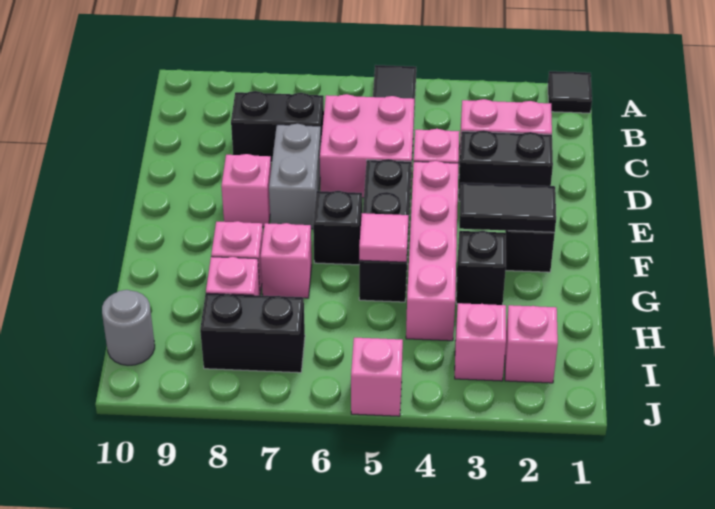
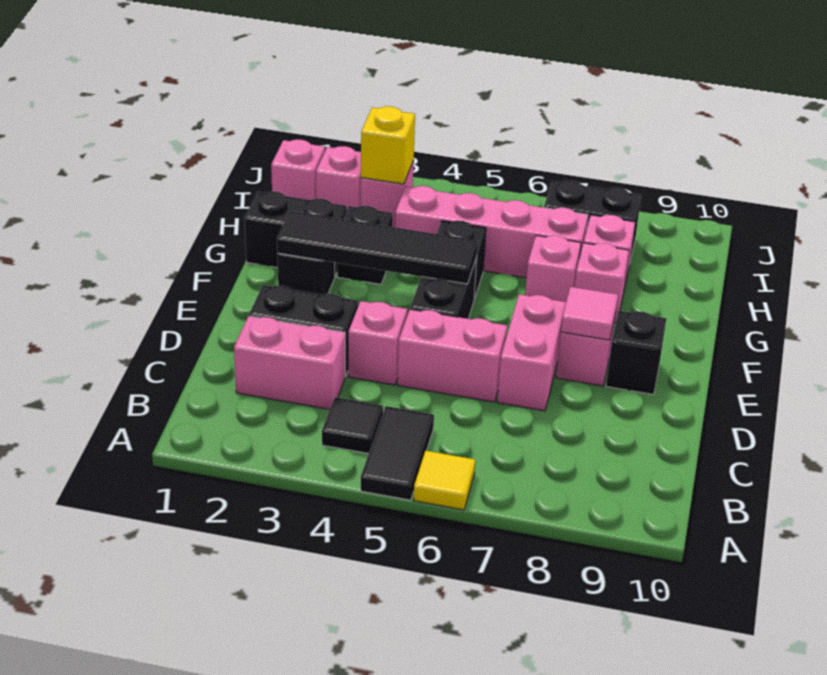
black 1x1 tile [548,71,592,113] -> black 1x1 tile moved to [322,397,383,454]
none -> yellow 1x1 tile [413,451,475,510]
pink 2x2 brick [320,94,414,198] -> pink 1x2 brick [397,309,507,402]
black 1x2 brick [231,91,324,162] -> black 1x2 brick moved to [244,191,347,276]
grey 1x2 brick [269,124,321,229] -> pink 1x2 brick [497,294,566,411]
pink 1x4 brick [406,161,458,341] -> pink 1x4 brick turned to [395,186,588,278]
black 1x2 tile [459,183,556,232] -> black 1x4 tile [277,211,478,284]
black 1x1 brick [313,191,362,265] -> black 1x1 brick moved to [606,311,666,395]
pink 1x1 tile [359,213,408,262] -> pink 1x1 tile moved to [561,287,618,340]
none -> yellow 1x1 brick [361,106,415,184]
grey 1x1 round brick [102,290,155,365] -> none
pink 1x1 brick [351,338,403,416] -> pink 1x1 brick moved to [271,139,325,200]

